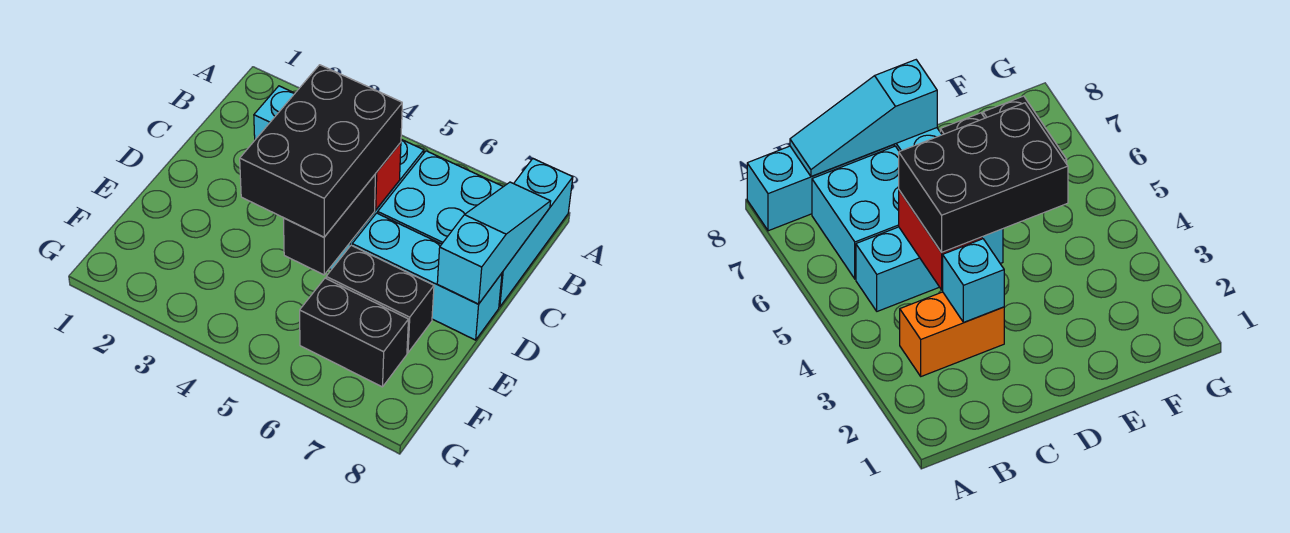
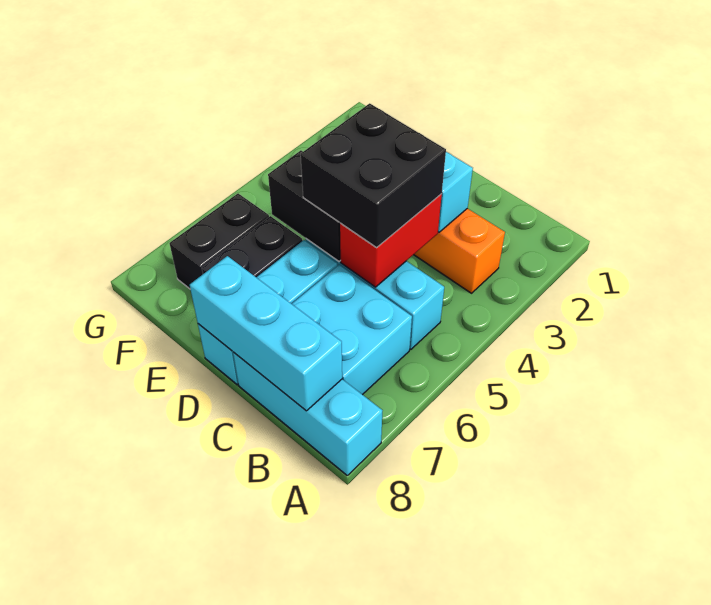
cyan 1x3 slope [437,182,551,304] -> cyan 1x3 brick [190,256,342,411]
black 2x3 brick [240,65,402,237] -> black 2x2 brick [301,103,446,247]

